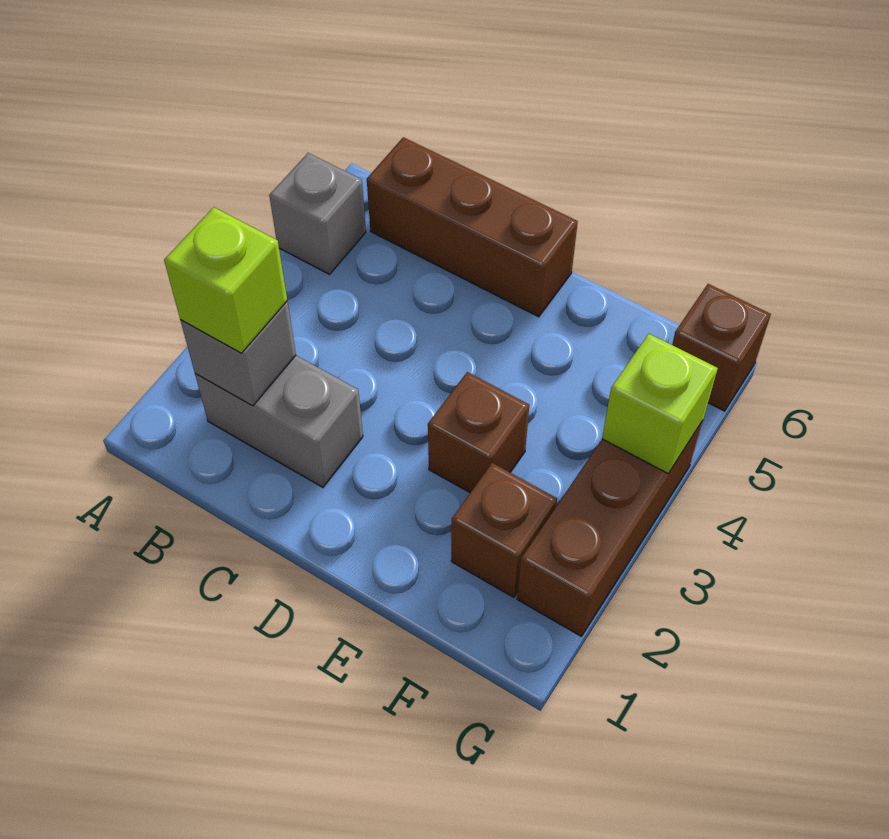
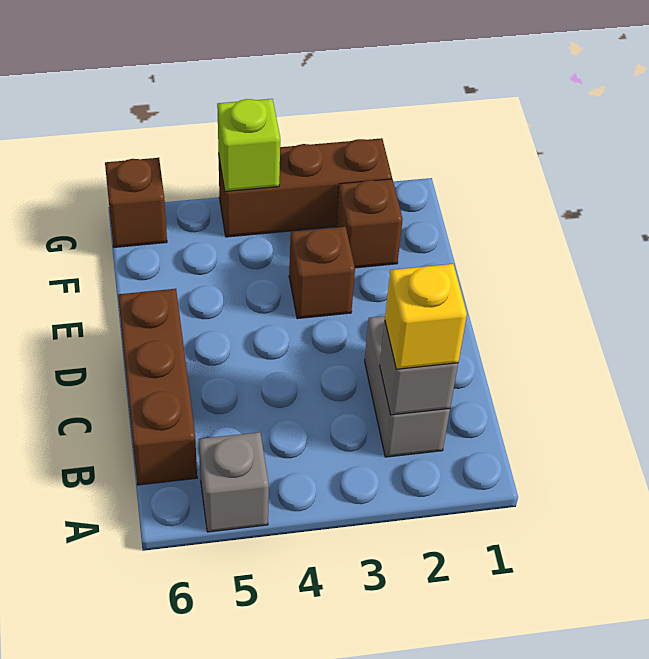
lime 1x1 brick [164,207,287,353] -> yellow 1x1 brick [385,264,467,369]

